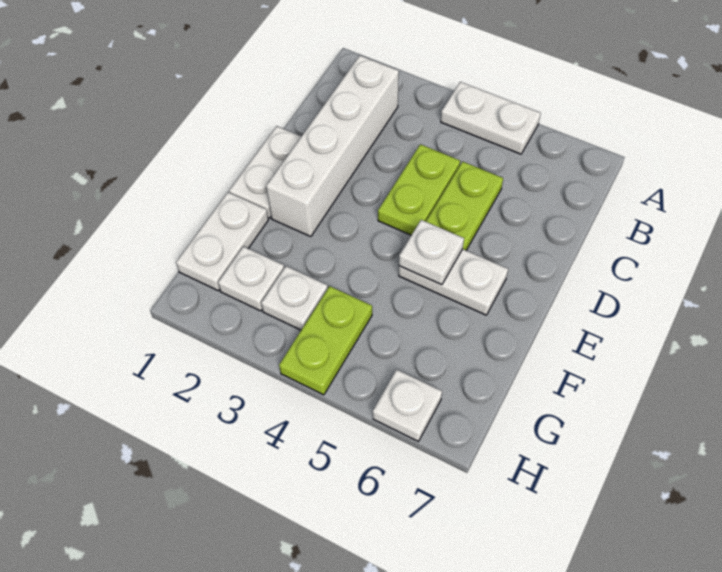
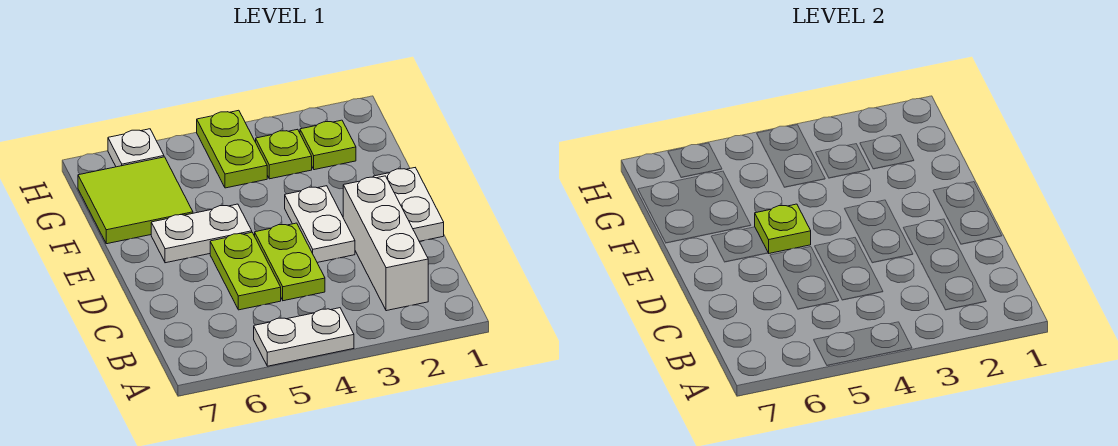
white 1x4 brick [266,56,399,237] -> white 1x3 brick [343,176,428,311]
white 1x1 plate [399,220,464,285] -> lime 1x1 plate [755,204,811,253]
white 1x2 plate [176,192,268,291] -> white 1x2 plate moved to [285,186,355,263]
none -> lime 2x2 tile [78,157,193,244]
white 1x1 plate [218,246,284,311] -> lime 1x1 plate [300,120,356,170]
white 1x1 plate [261,266,328,330] -> lime 1x1 plate [256,129,312,179]

